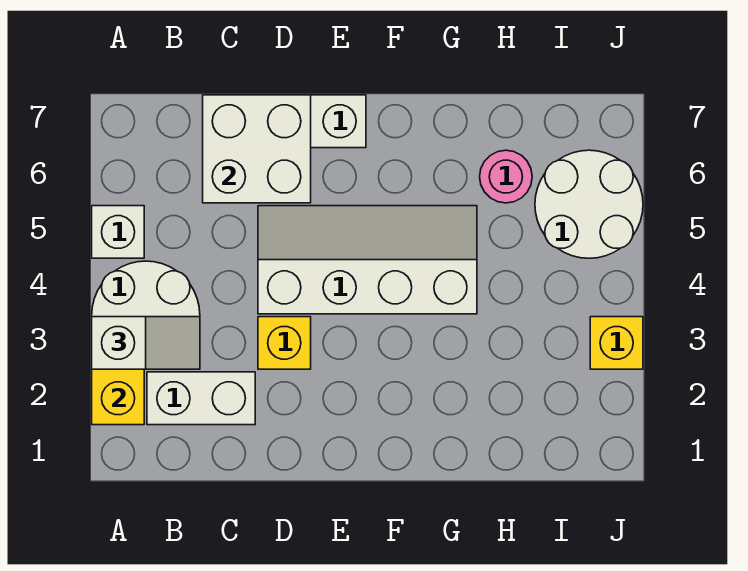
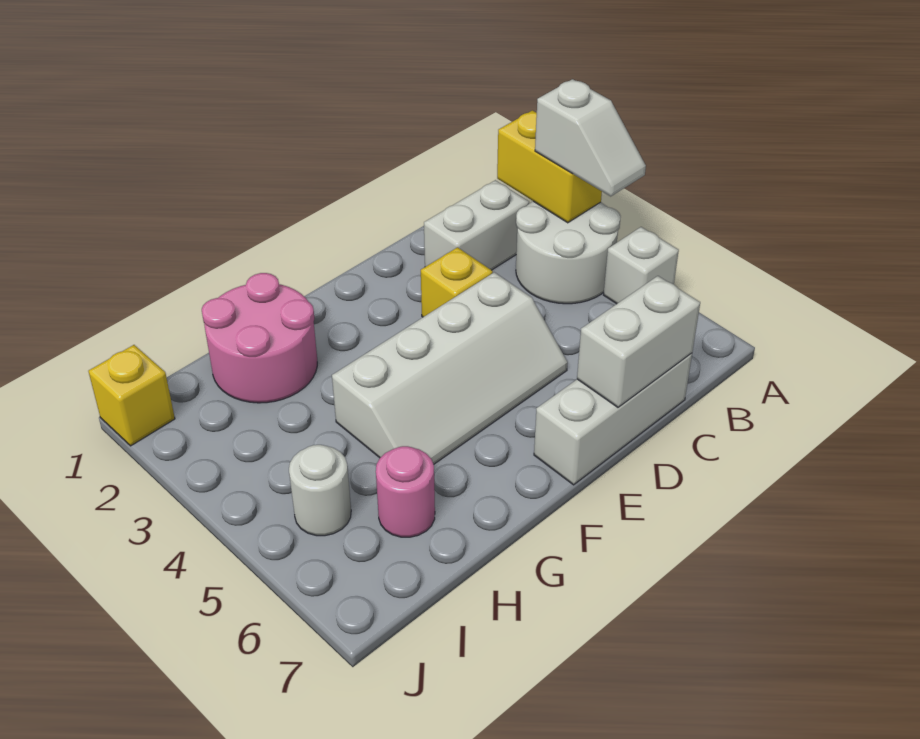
white 1x2 slope [92,317,200,369] -> white 1x2 slope turned to [535,79,646,196]
white 2x2 brick [203,95,311,203] -> white 1x2 brick [577,276,700,407]
none -> pink 2x2 round brick [202,273,317,403]
white 2x2 round brick [535,150,643,258] -> white 1x1 round brick [289,445,351,536]
yellow 1x1 brick [590,317,643,369] -> yellow 1x1 brick moved to [88,345,175,446]

